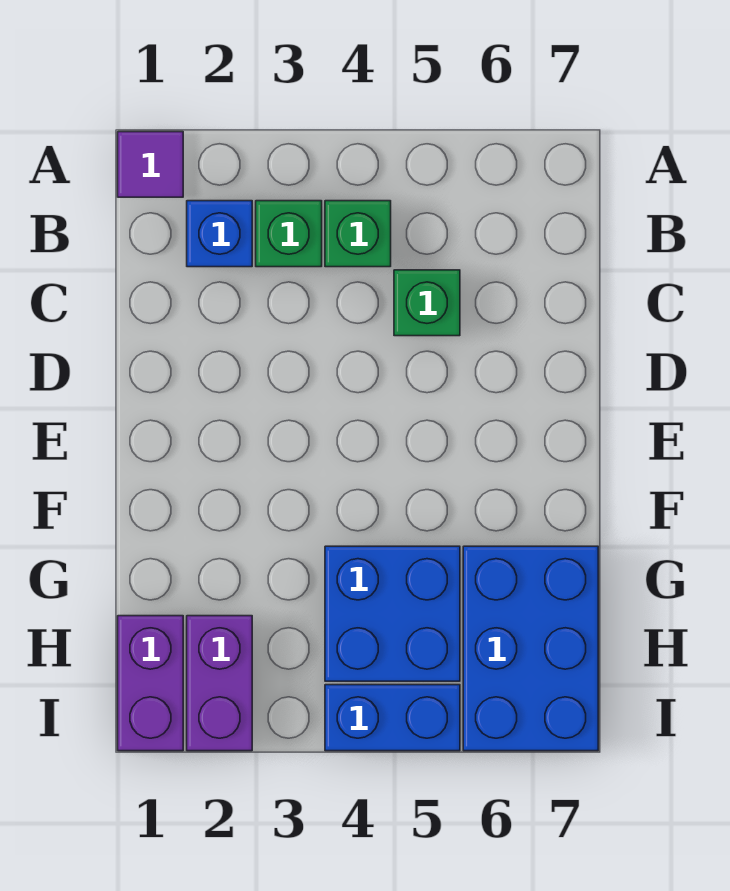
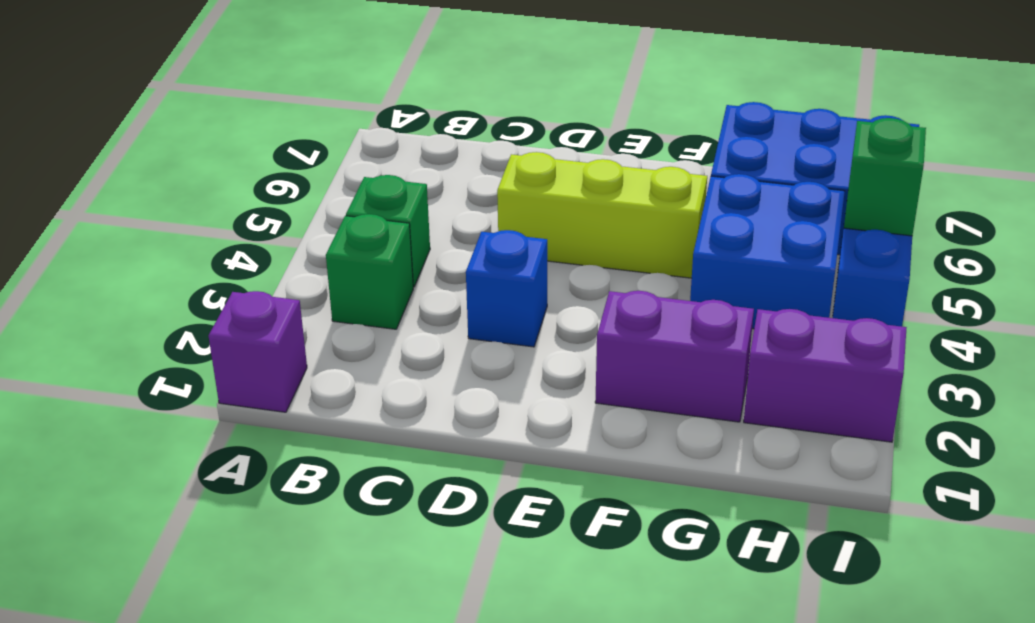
purple 1x1 tile [118,132,183,197] -> purple 1x1 brick [209,291,307,412]
blue 1x1 brick [187,201,252,267] -> blue 1x1 brick moved to [466,230,547,347]
green 1x1 brick [394,270,460,336] -> green 1x1 brick moved to [844,118,926,236]
none -> lime 1x3 brick [497,152,707,278]
purple 1x2 brick [118,616,183,751] -> purple 1x2 brick moved to [595,291,754,422]

